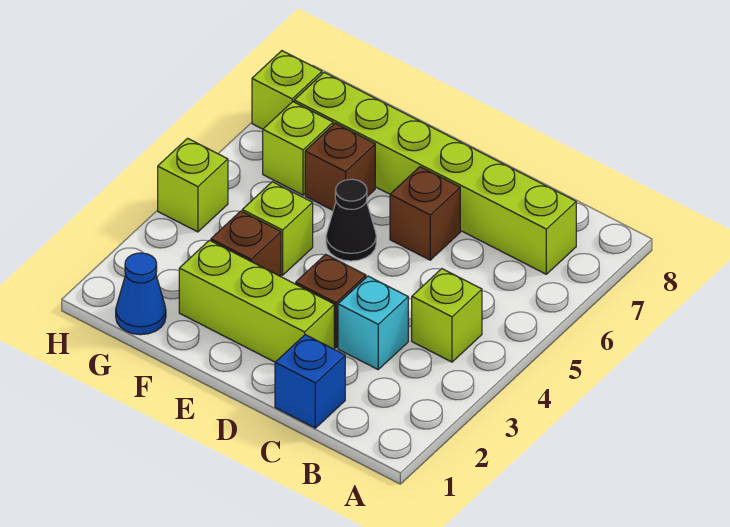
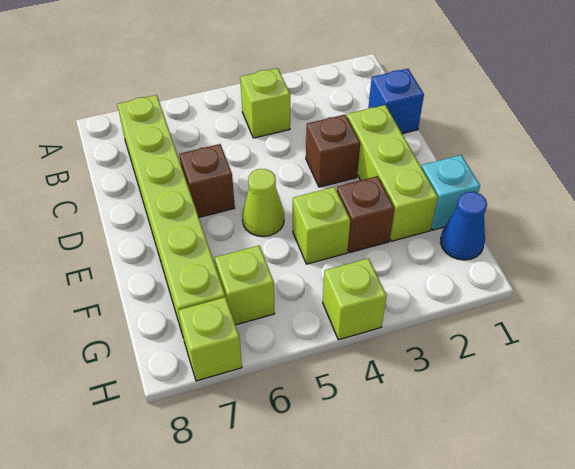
cyan 1x1 brick [338,276,408,369] -> cyan 1x1 brick moved to [421,155,480,230]
black 1x1 cone [326,179,376,261] -> lime 1x1 cone [242,169,284,236]
brown 1x1 brick [305,123,375,210] -> none

